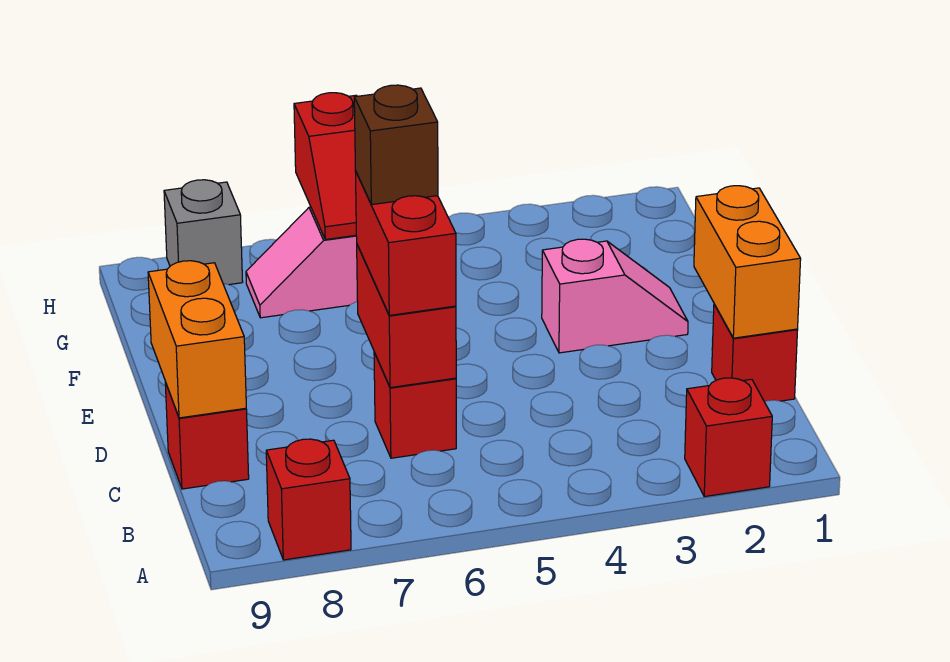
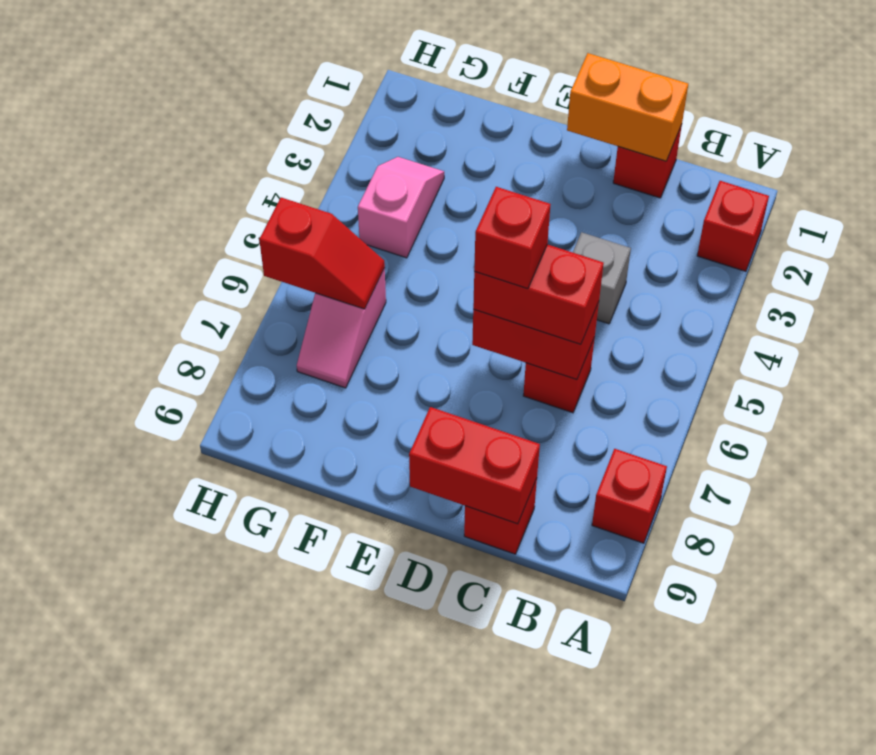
orange 1x2 brick [148,261,246,418] -> red 1x2 brick [409,407,540,524]
brown 1x1 brick [354,85,438,205] -> red 1x1 brick [474,187,551,289]
pink 1x2 slope [542,239,688,353] -> pink 1x2 slope moved to [358,157,444,258]
grey 1x1 brick [164,180,243,285] -> grey 1x1 brick moved to [573,232,631,324]

